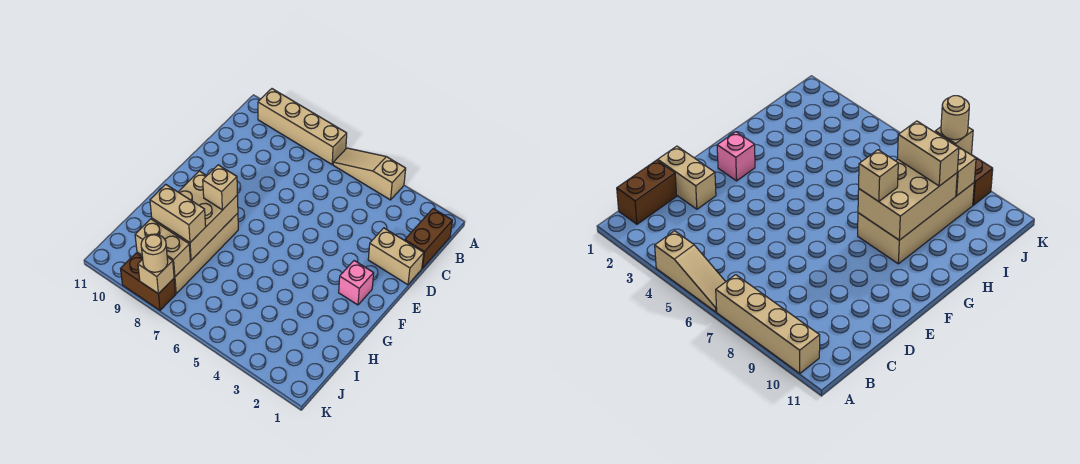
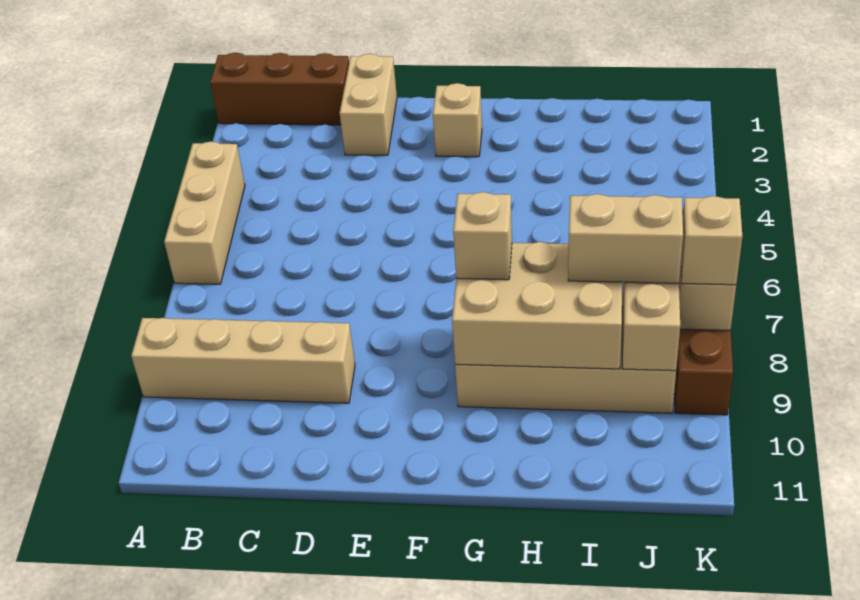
tan 1x3 slope [333,148,406,200] -> tan 1x3 brick [164,142,245,284]
tan 1x4 brick [258,89,347,164] -> tan 1x4 brick turned to [131,318,355,403]
brown 1x2 brick [405,209,452,268] -> brown 1x3 brick [210,53,349,125]
pink 1x1 brick [339,261,374,305] -> tan 1x1 brick [433,83,482,157]
tan 1x2 brick [150,184,206,243] -> tan 1x2 brick turned to [568,194,683,283]
tan 1x1 round brick [141,234,168,272] -> tan 1x1 brick [681,196,742,285]

